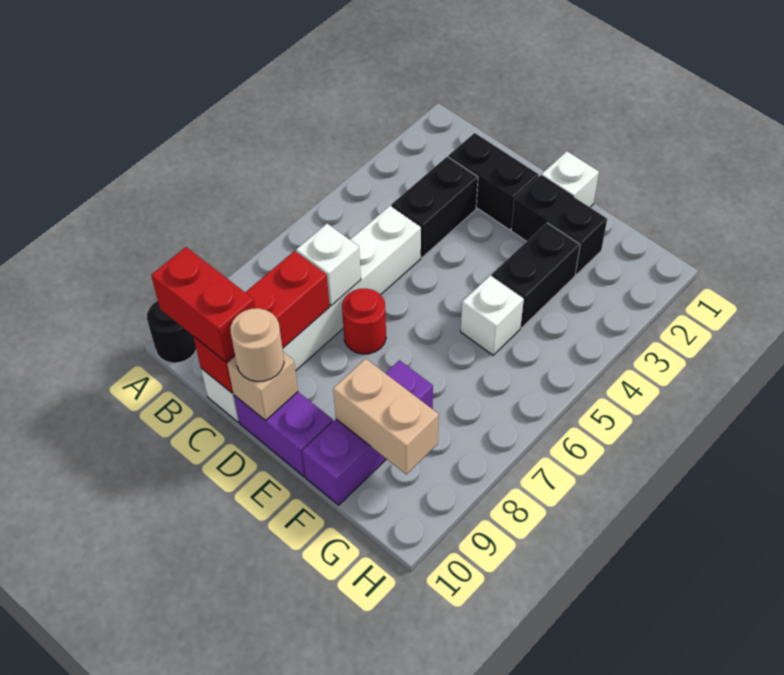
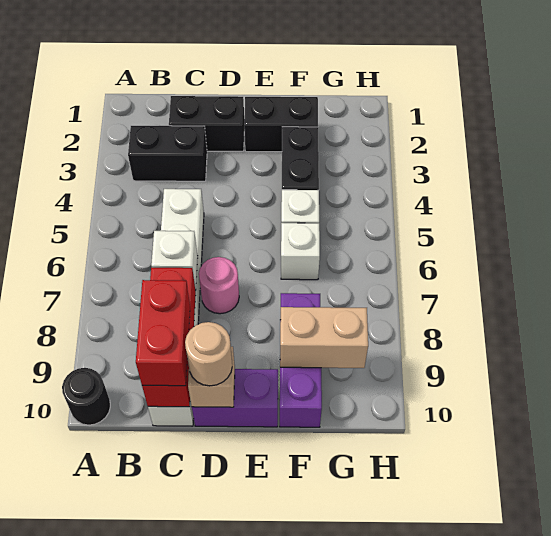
red 1x2 brick [151,247,255,362] -> red 1x2 brick turned to [136,280,190,386]
black 1x2 brick [391,157,478,257] -> black 1x2 brick turned to [128,126,207,181]
red 1x1 round brick [342,288,386,354] -> pink 1x1 round brick [199,257,239,314]
white 1x1 brick [541,151,599,207] -> white 1x1 brick moved to [281,223,320,280]

